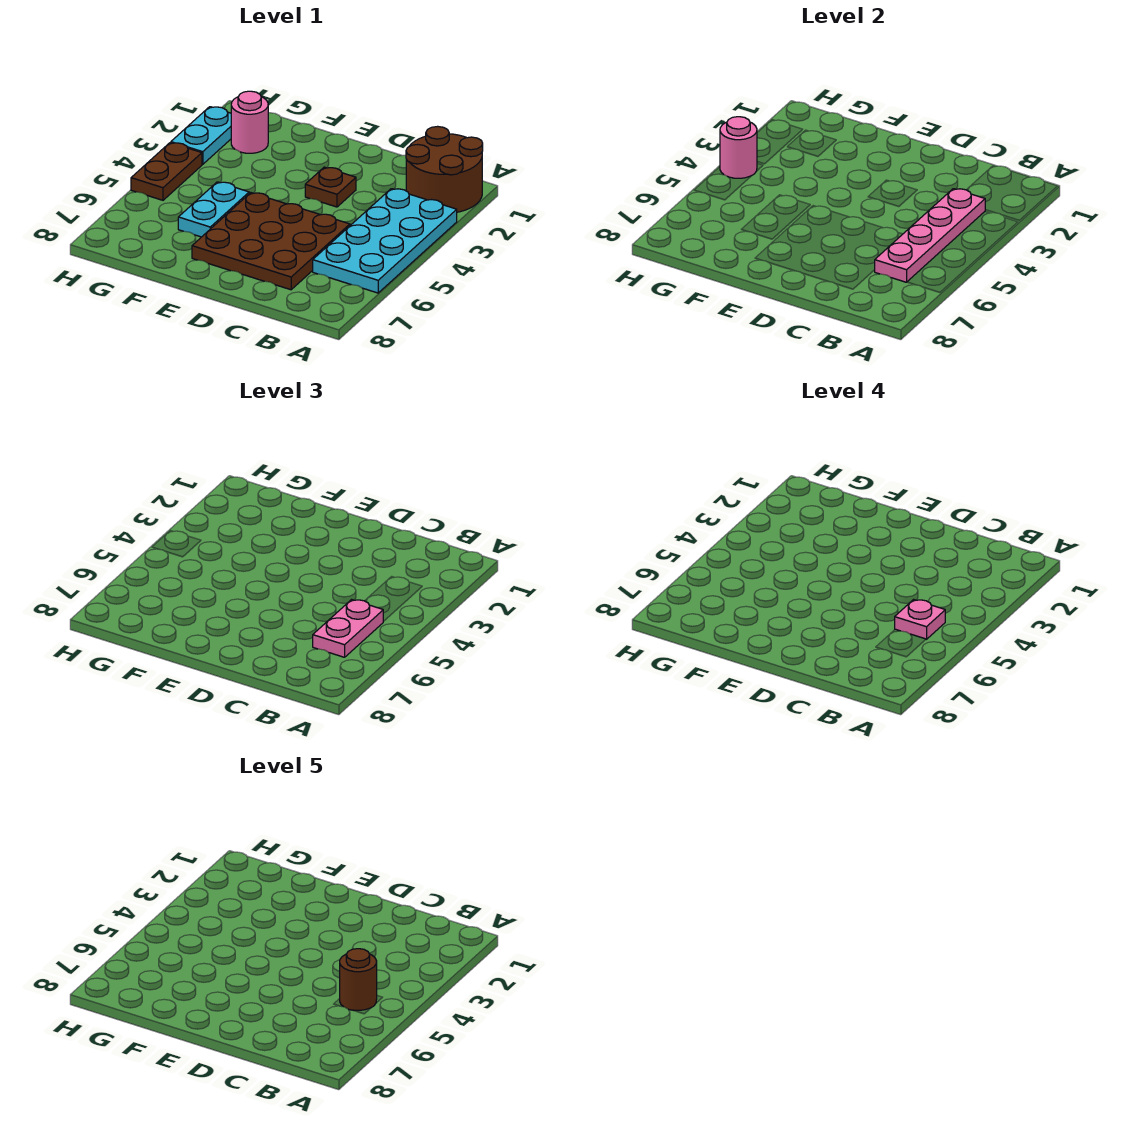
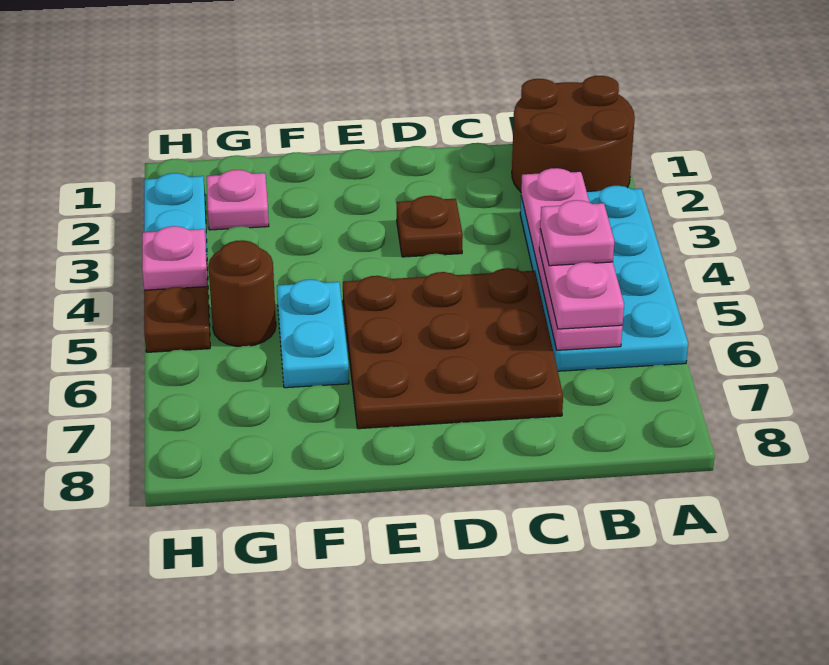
brown 1x1 round brick [340,949,377,1010] -> brown 1x1 round brick moved to [208,240,276,346]
pink 1x1 round brick [231,91,268,153] -> pink 1x1 plate [207,170,269,230]
pink 1x1 round brick [720,117,757,178] -> pink 1x1 plate [142,226,207,290]

